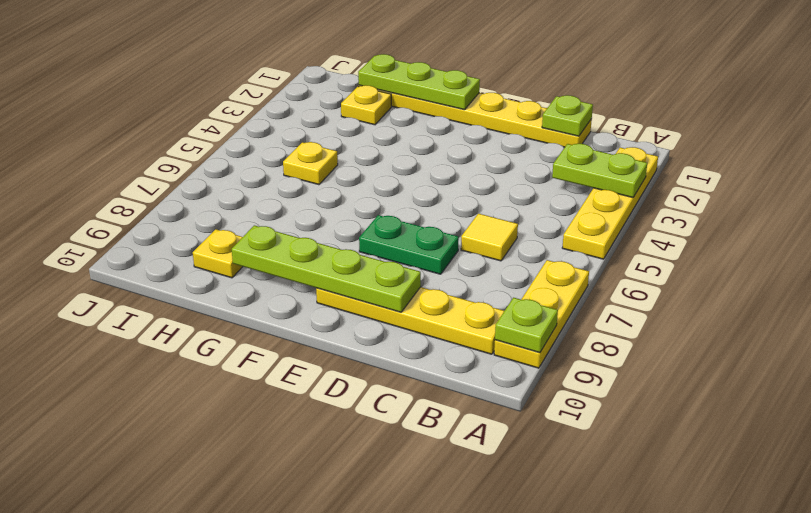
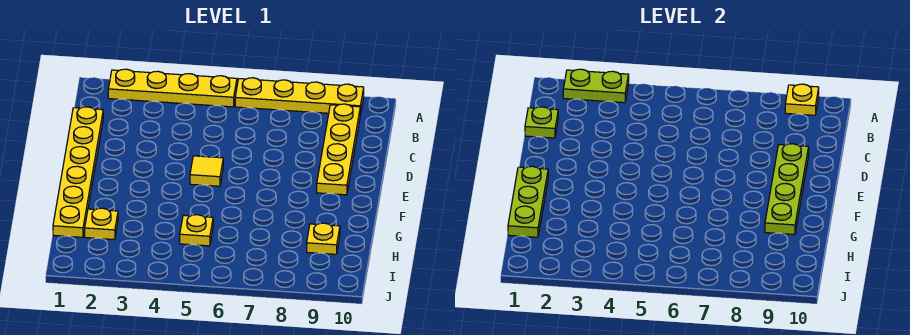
lime 1x2 plate [552,144,647,198] -> lime 1x2 plate turned to [563,69,629,103]
yellow 1x3 plate [494,260,589,368] -> yellow 1x4 plate [235,78,364,115]
lime 1x1 plate [495,298,558,353] -> yellow 1x1 plate [785,84,819,115]
yellow 1x1 tile [461,214,518,261] -> yellow 1x1 tile moved to [190,156,223,186]
green 1x2 plate [359,215,459,274] -> none

